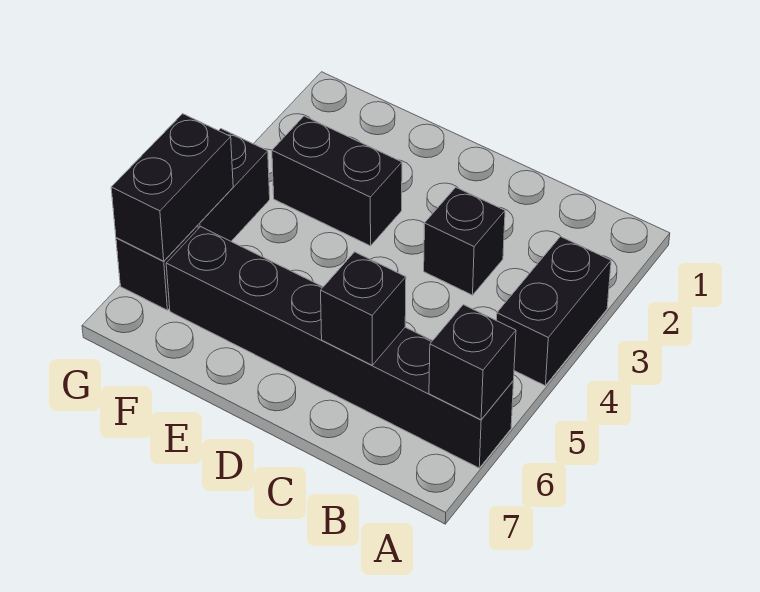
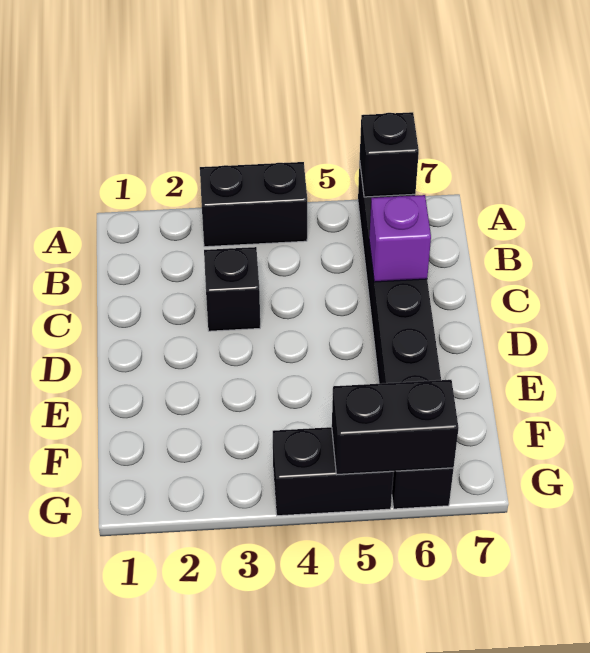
black 1x1 brick [321,252,406,365] -> purple 1x1 brick [369,195,431,282]
black 1x2 brick [272,116,402,246] -> none

